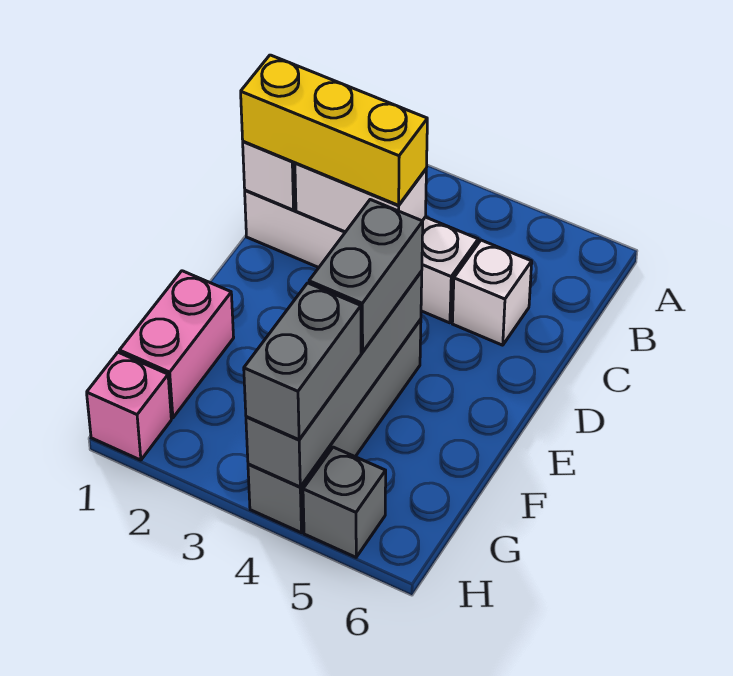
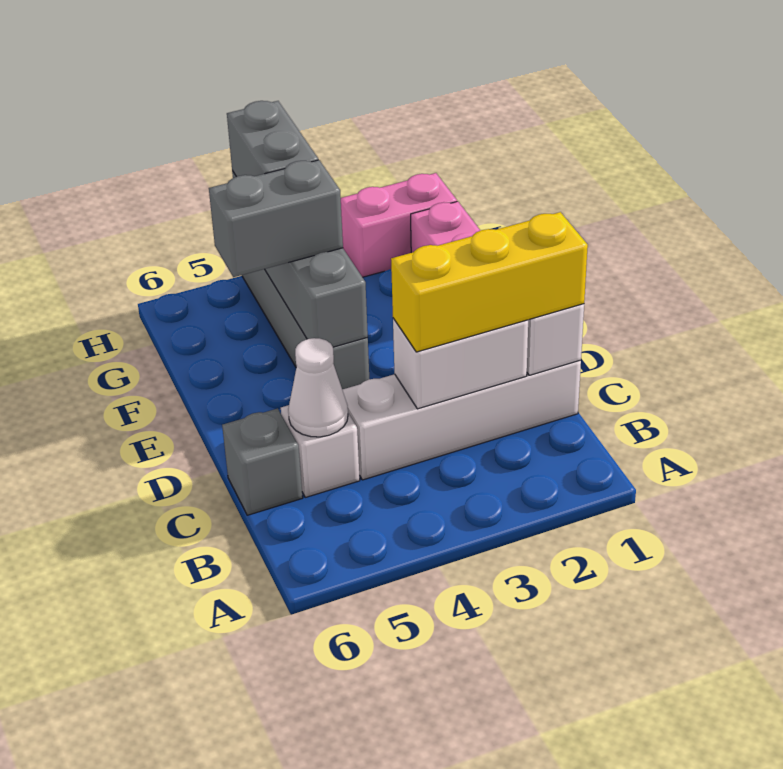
none -> white 1x1 cone [288,338,348,437]
grey 1x2 brick [309,200,423,352] -> grey 1x2 brick turned to [209,160,343,277]
pink 1x1 brick [87,352,171,460] -> pink 1x2 brick [341,173,457,277]
grey 1x1 brick [303,447,386,557] -> grey 1x1 brick moved to [222,408,303,515]

